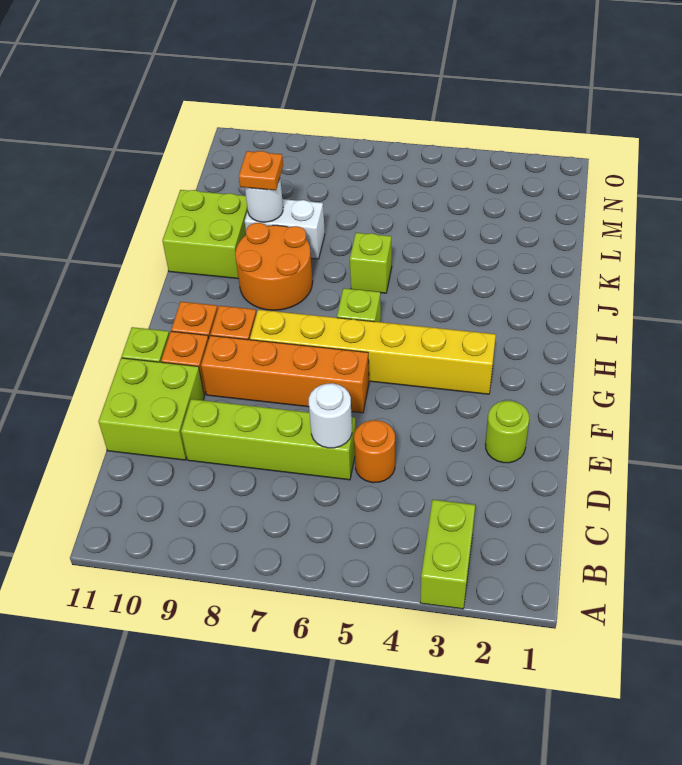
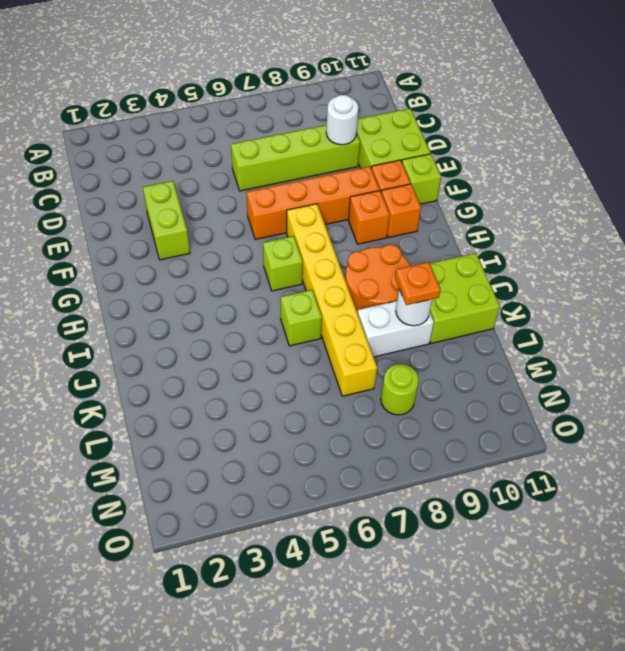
lime 1x2 brick [420,500,475,609] -> lime 1x2 brick moved to [143,181,190,260]
orange 1x1 round brick [354,420,395,483] -> none
white 1x1 round brick [309,383,352,448] -> white 1x1 round brick moved to [326,95,359,145]
lime 1x1 round brick [485,401,529,463] -> lime 1x1 round brick moved to [381,364,419,415]
yellow 1x6 brick [250,310,496,394] -> yellow 1x6 brick turned to [287,204,377,396]

